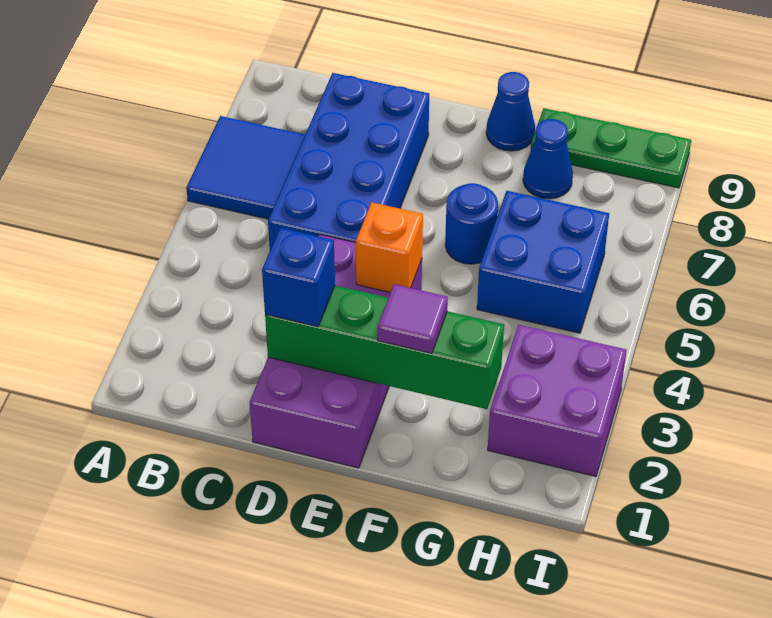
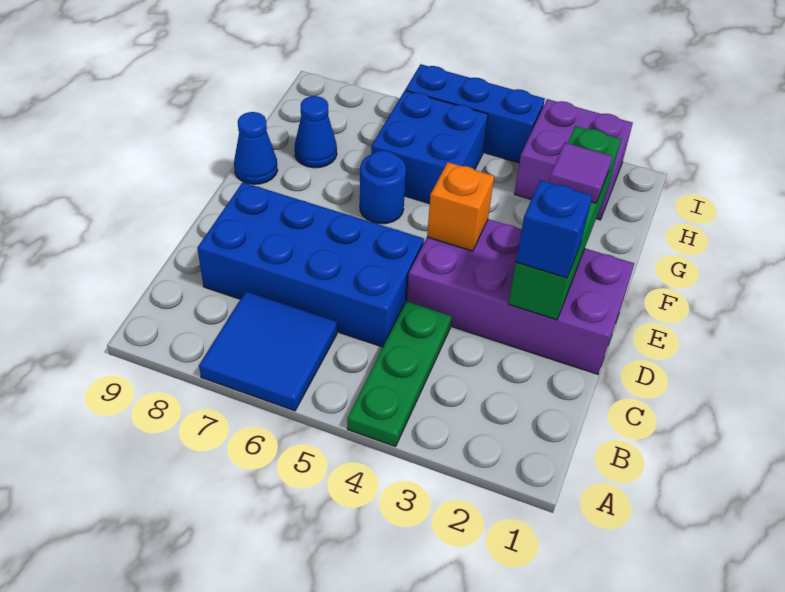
green 1x3 plate [531,108,691,188] -> green 1x3 plate moved to [347,301,452,447]
none -> blue 1x3 brick [405,64,545,163]

